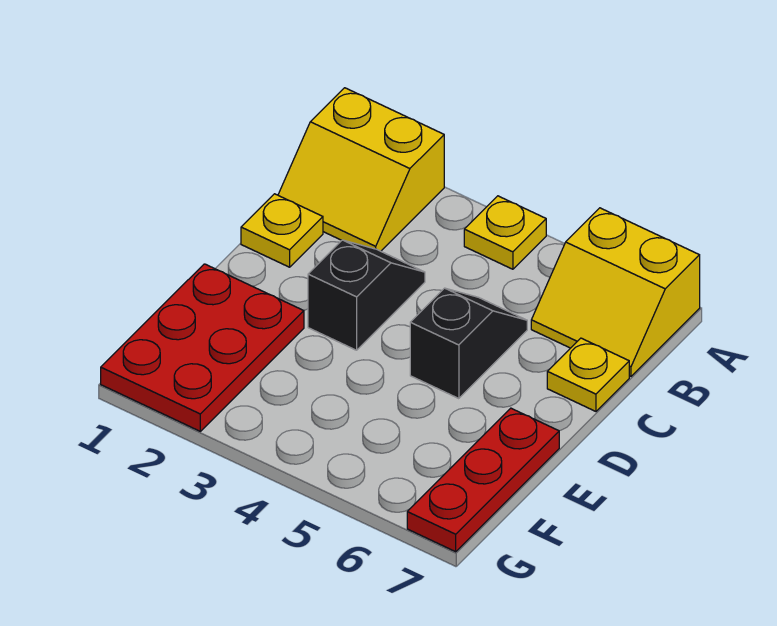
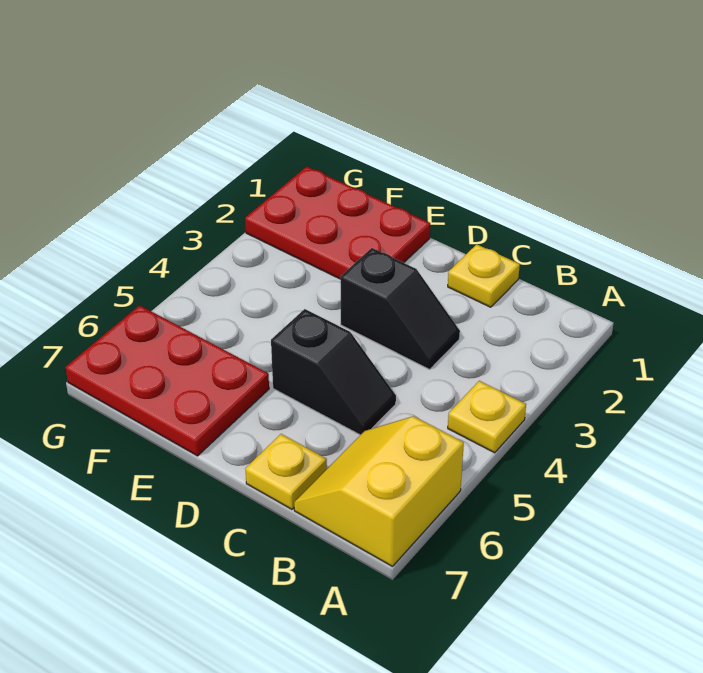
yellow 2x2 slope [278,88,444,251] -> none
red 1x3 plate [407,408,559,552] -> red 2x3 plate [66,305,269,456]

